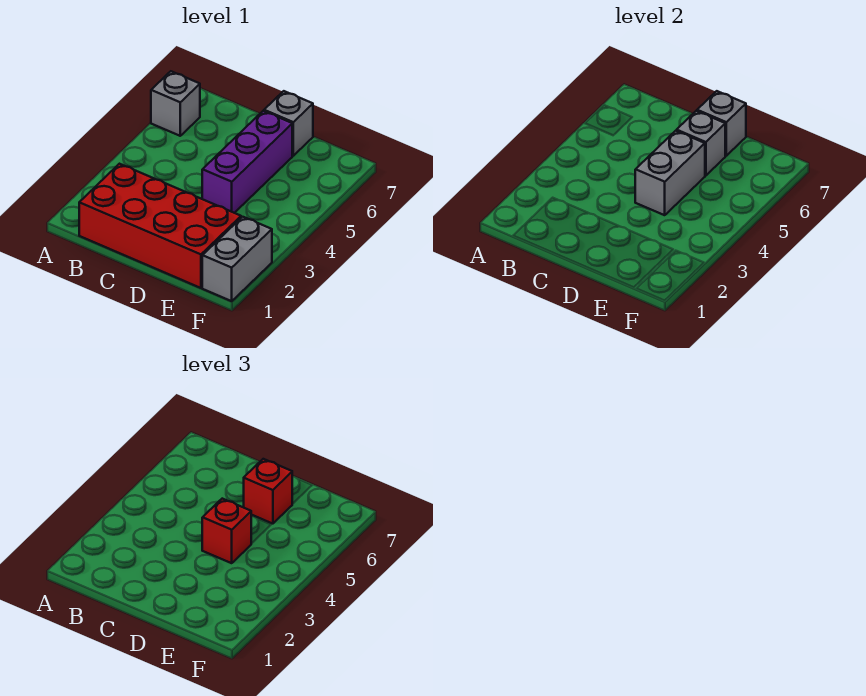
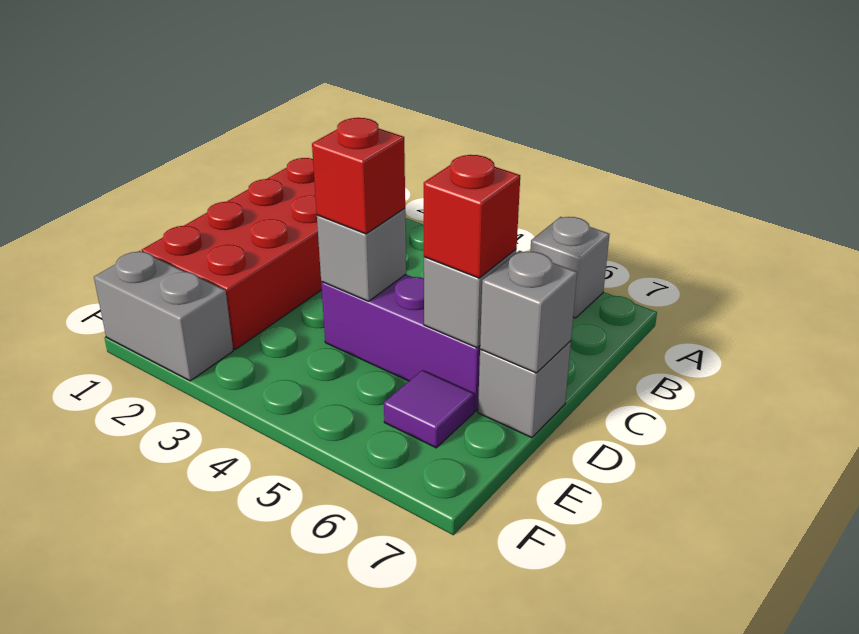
grey 1x2 brick [635,131,705,215] -> grey 1x1 brick [317,208,406,301]
none -> purple 1x1 tile [384,370,474,448]

